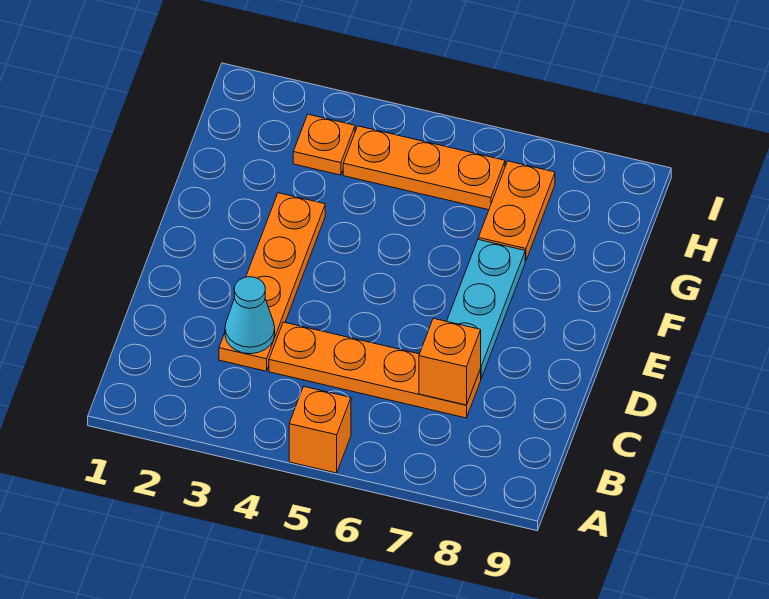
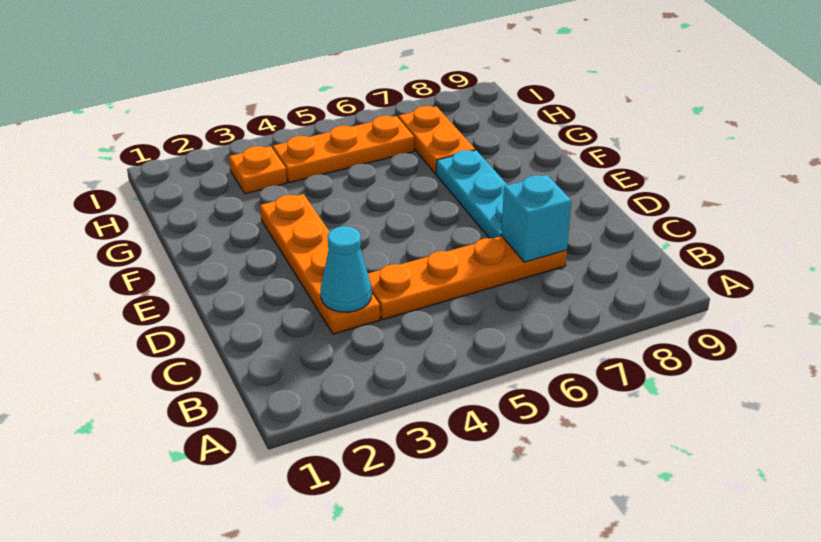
orange 1x1 brick [289,387,351,473] -> none
orange 1x1 brick [419,318,481,405] -> cyan 1x1 brick [501,175,572,262]

